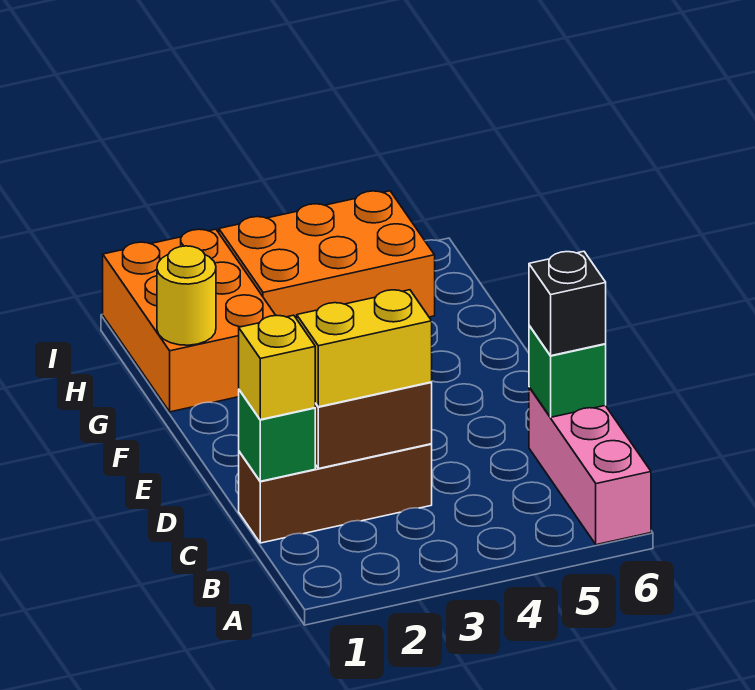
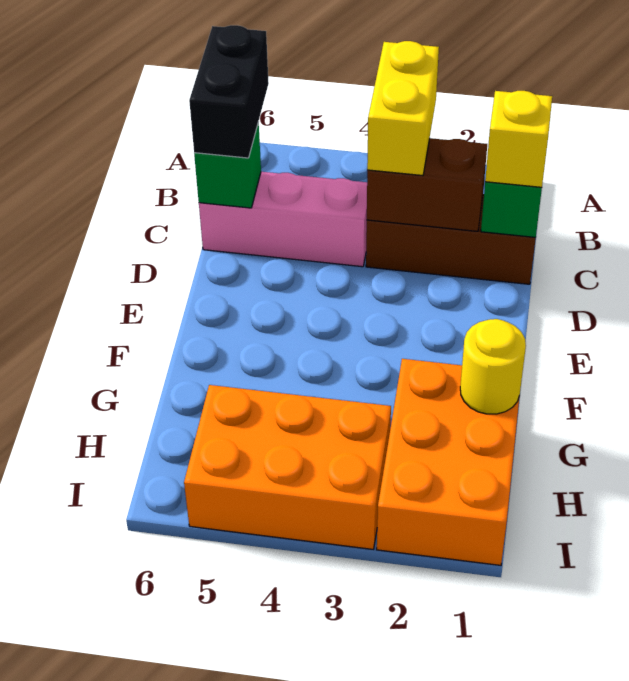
pink 1x3 brick [529,387,651,545] -> pink 1x3 brick turned to [199,172,367,267]
yellow 1x2 brick [297,290,432,407] -> yellow 1x2 brick turned to [367,41,439,176]
black 1x1 brick [529,251,606,356] -> black 1x2 brick [189,25,269,158]

